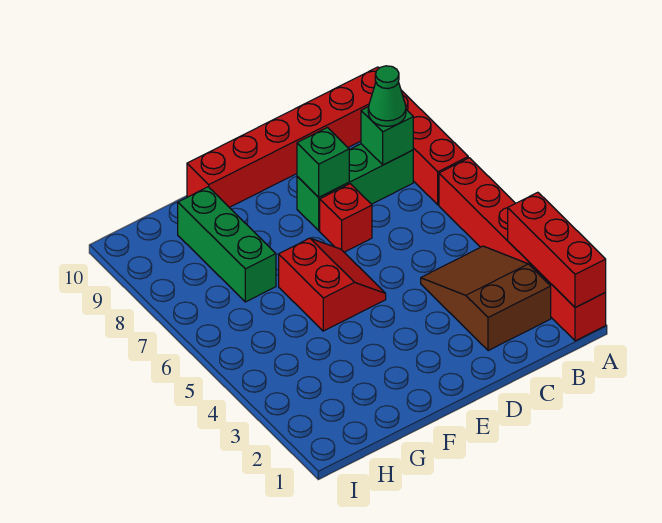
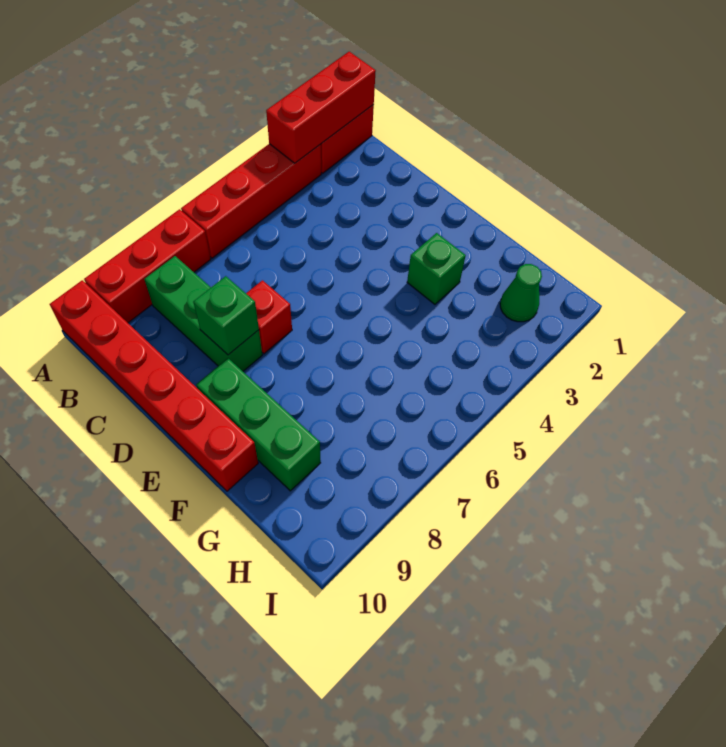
brown 2x3 slope [421,246,551,351] -> none
green 1x1 brick [361,107,413,165] -> green 1x1 brick moved to [407,233,466,304]
green 1x1 cone [368,66,406,126] -> green 1x1 cone moved to [500,264,542,322]
red 2x2 slope [279,238,386,331] -> none
green 1x3 brick [178,187,276,302] -> green 1x3 brick turned to [196,358,321,491]

